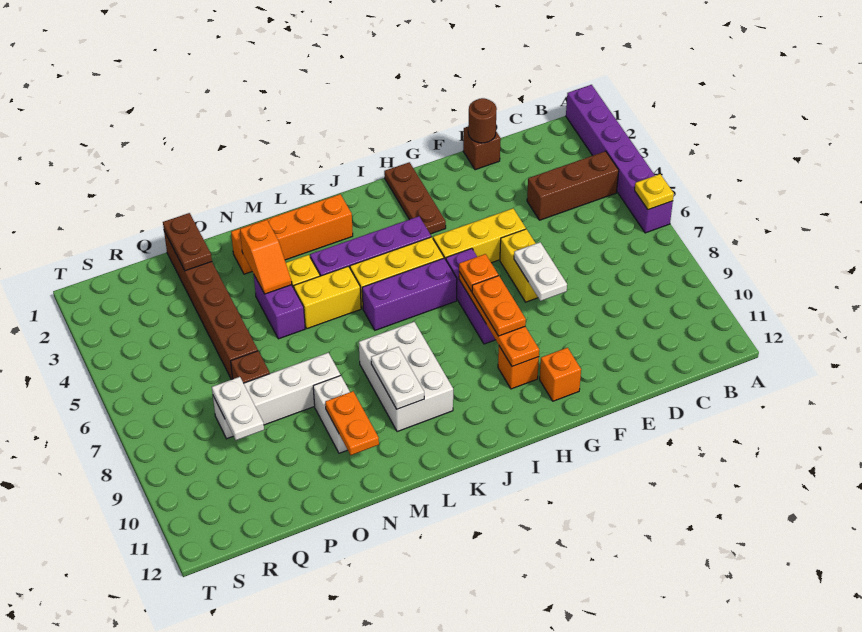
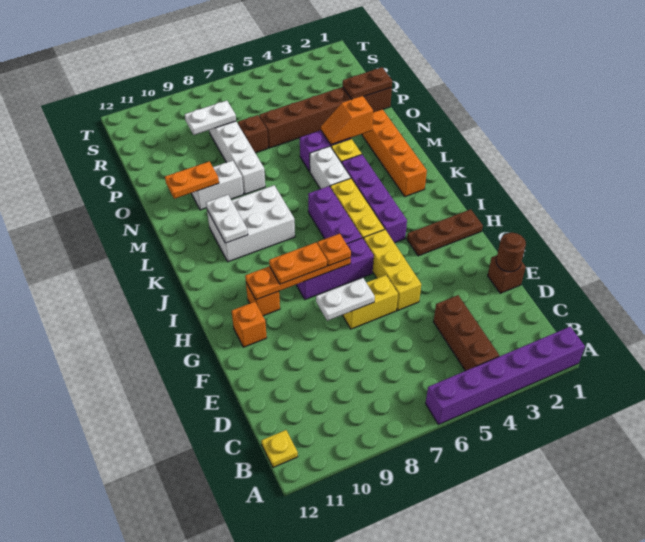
yellow 1x1 plate [635,174,674,210] -> yellow 1x1 plate moved to [261,430,298,467]
yellow 1x2 brick [294,266,361,329] -> white 1x2 brick [310,146,351,189]
white 1x2 plate [371,347,424,409] -> white 1x2 plate turned to [206,195,248,243]

